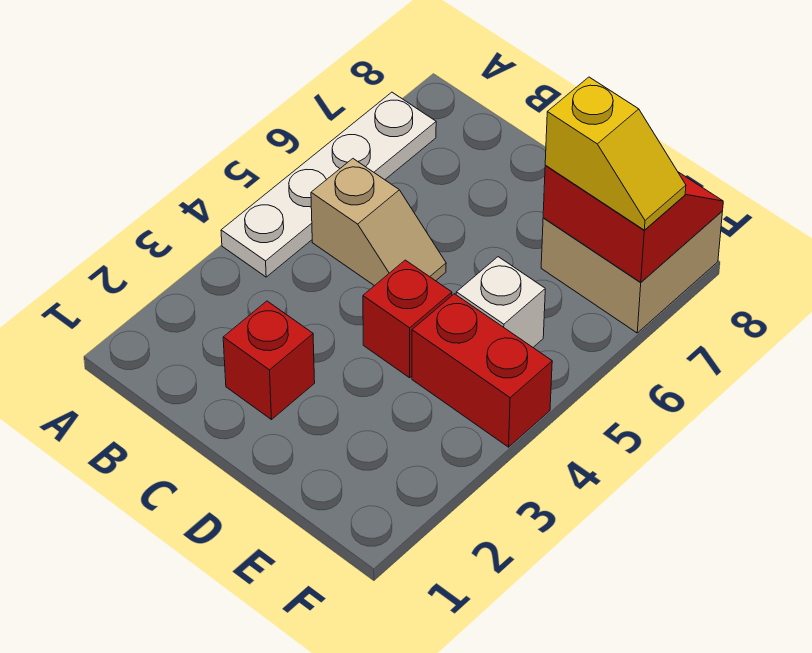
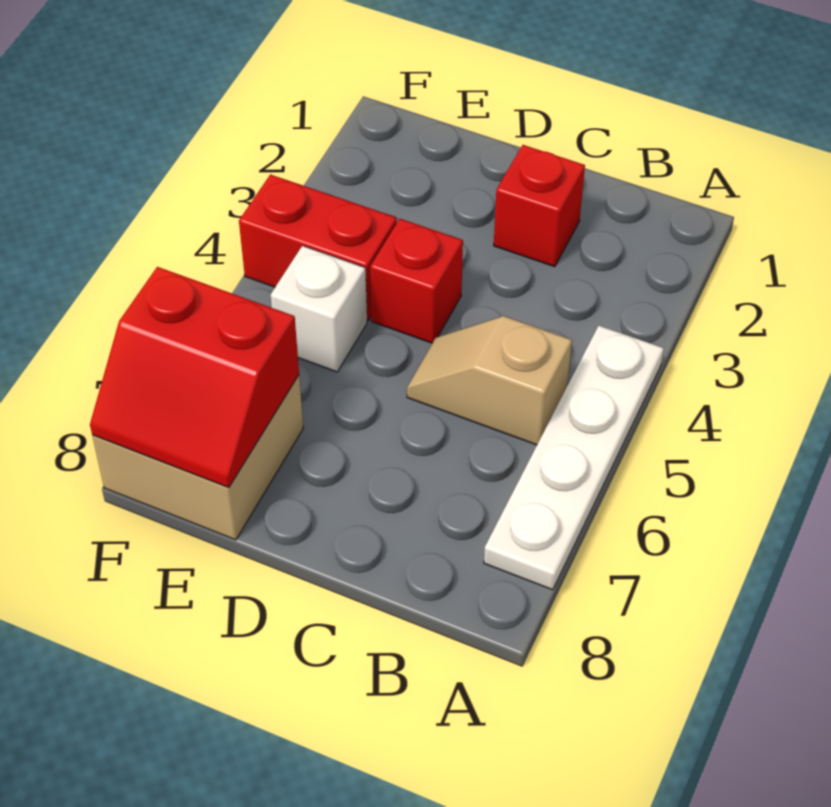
yellow 1x2 slope [545,77,686,230] -> none

